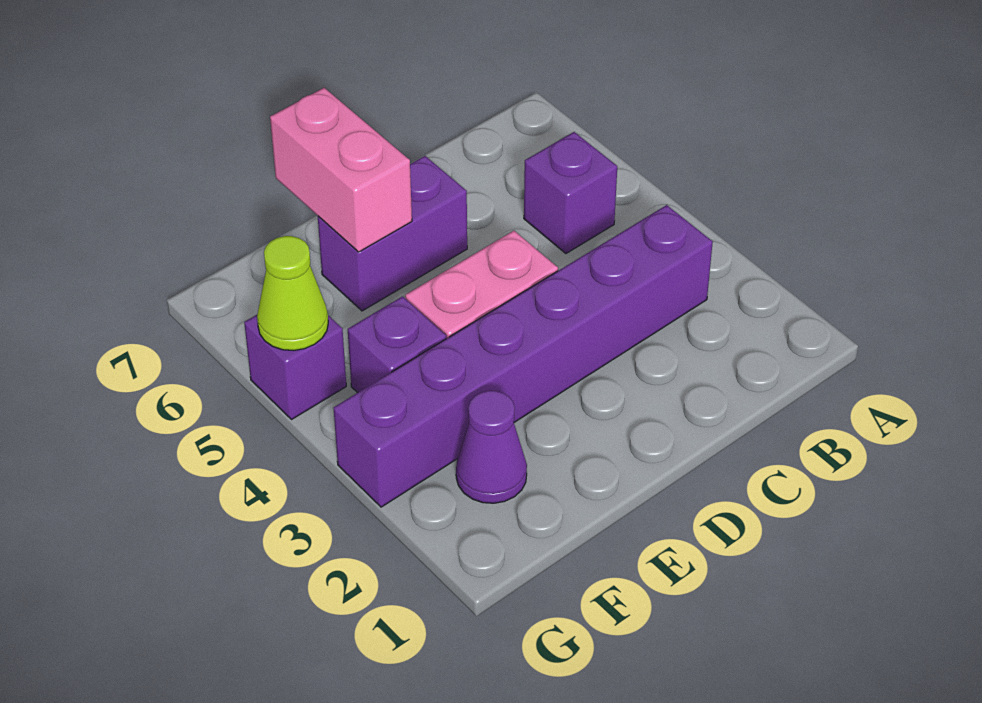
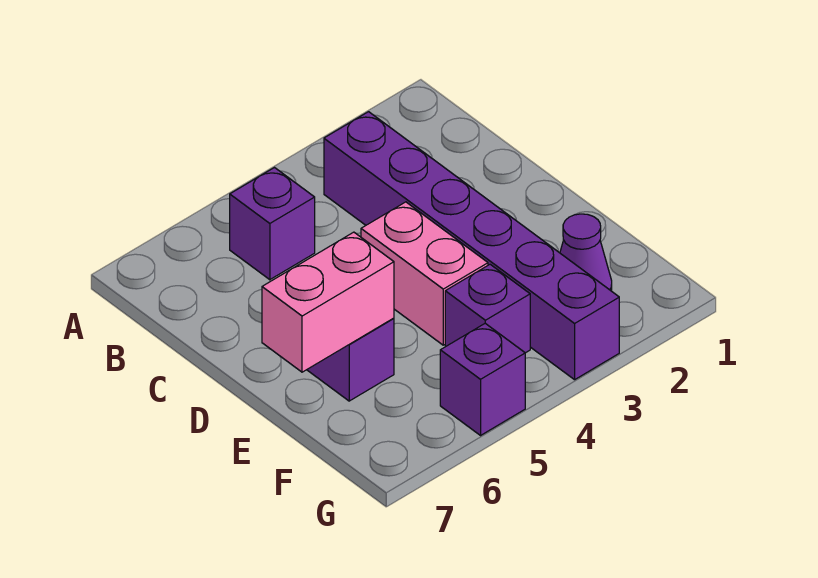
lime 1x1 cone [257,236,328,351] -> none

